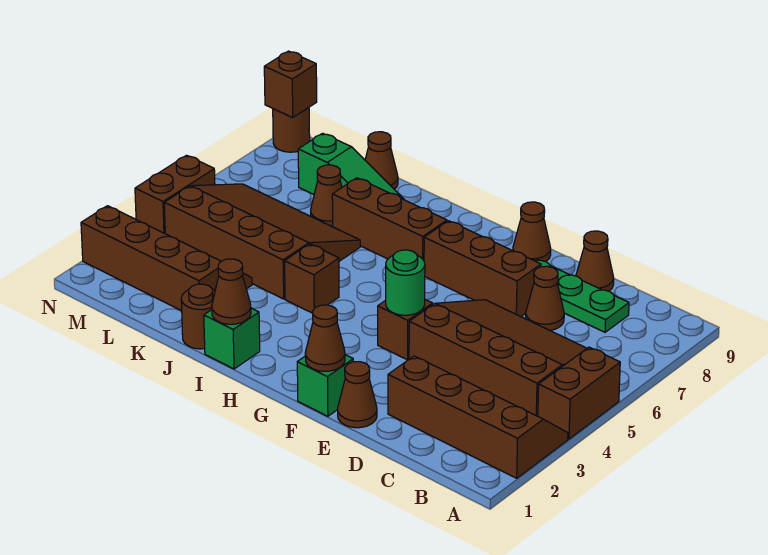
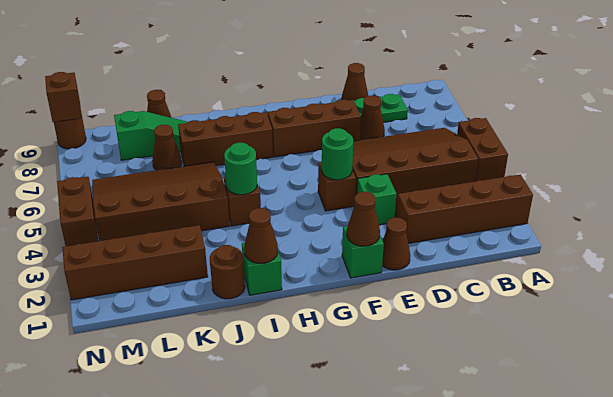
none -> green 1x1 brick [357,174,396,225]
brown 1x1 cone [513,202,551,262] -> none
none -> green 1x1 round brick [224,143,257,195]

